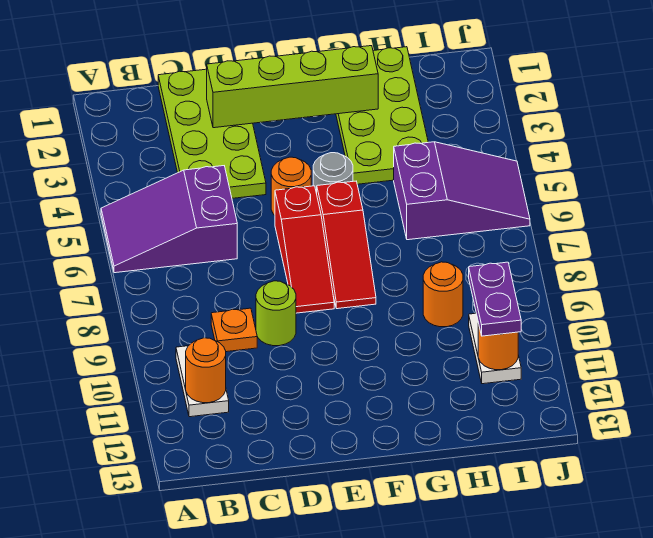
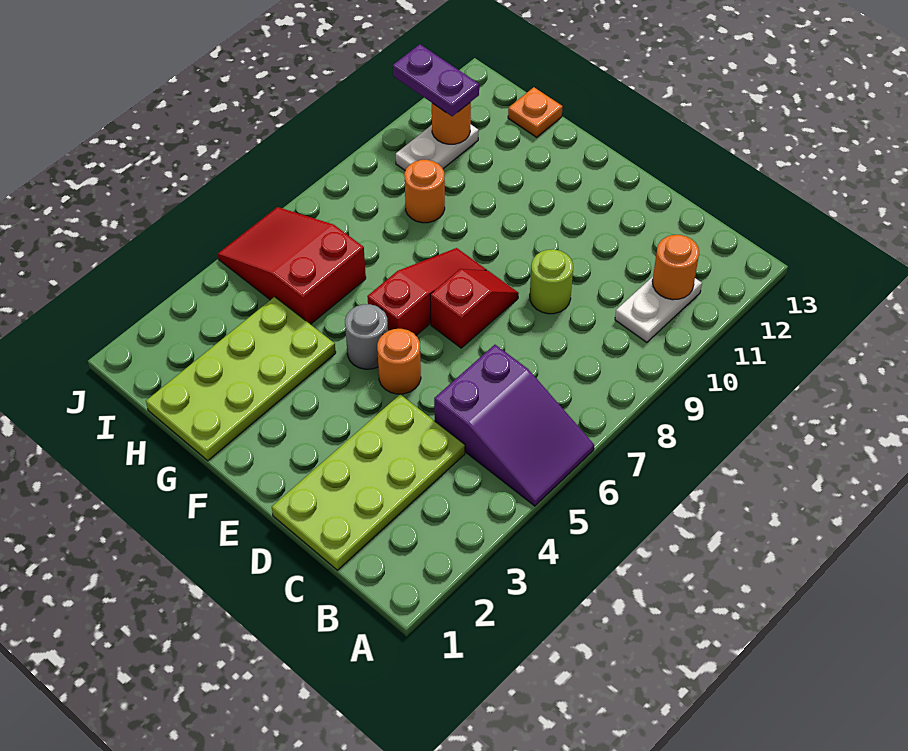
orange 1x1 plate [211,308,257,352] -> orange 1x1 plate moved to [508,87,563,137]
lime 1x4 brick [207,46,378,128] -> none
red 1x3 slope [275,186,334,313] -> red 1x2 slope [430,269,519,348]
purple 2x3 slope [394,142,530,240] -> red 2x3 slope [218,207,366,324]
purple 1x2 plate [469,262,521,336] -> purple 1x2 plate turned to [393,44,479,116]

